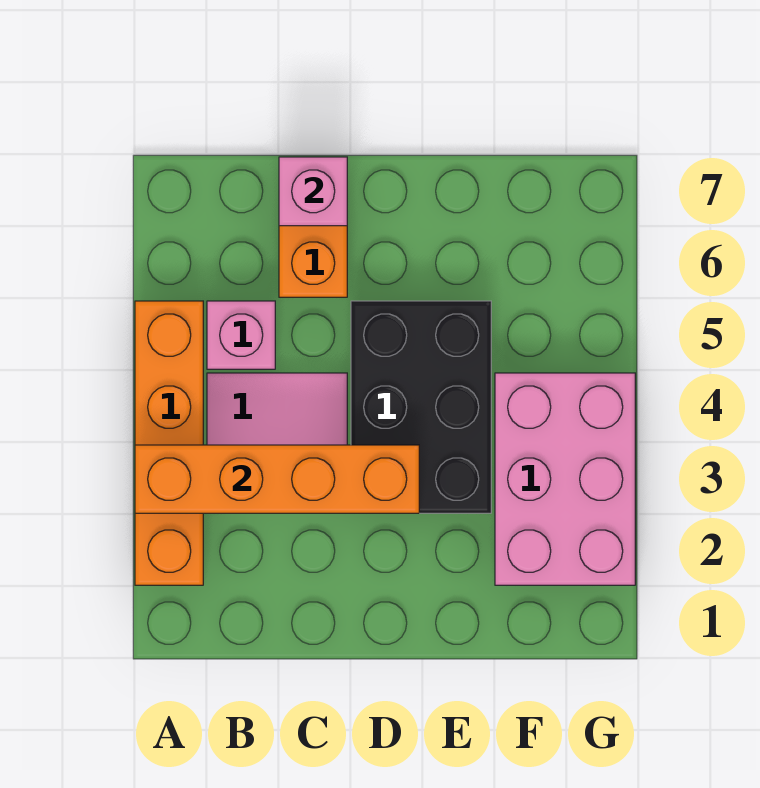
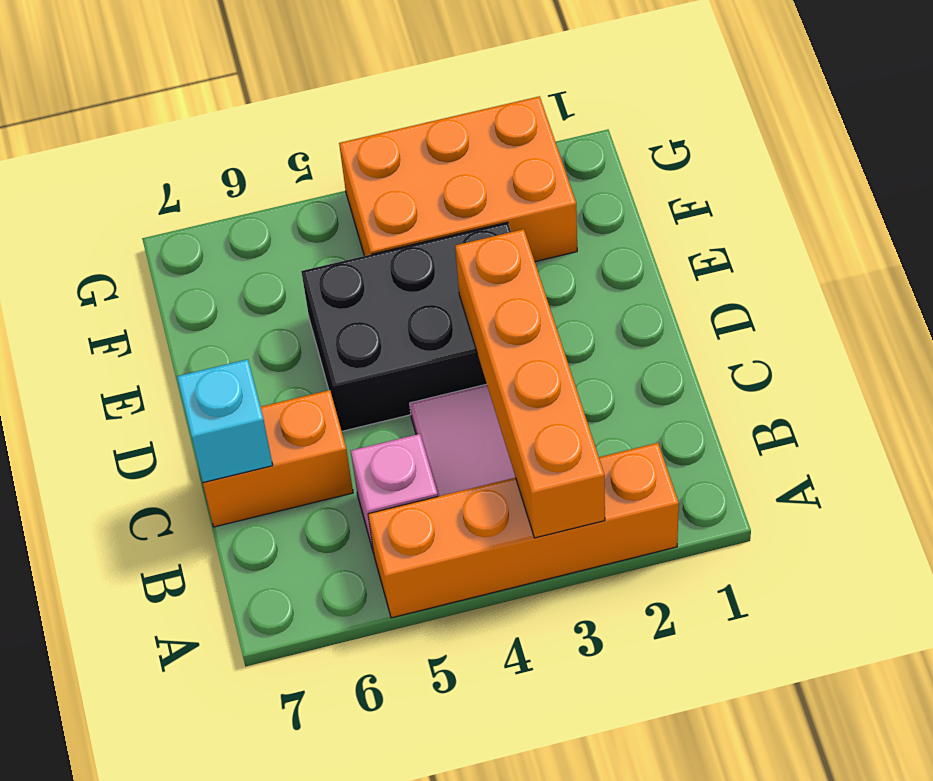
pink 1x1 brick [279,157,347,226] -> cyan 1x1 brick [177,359,273,483]
pink 2x3 brick [495,373,635,585] -> orange 2x3 brick [339,96,577,262]

